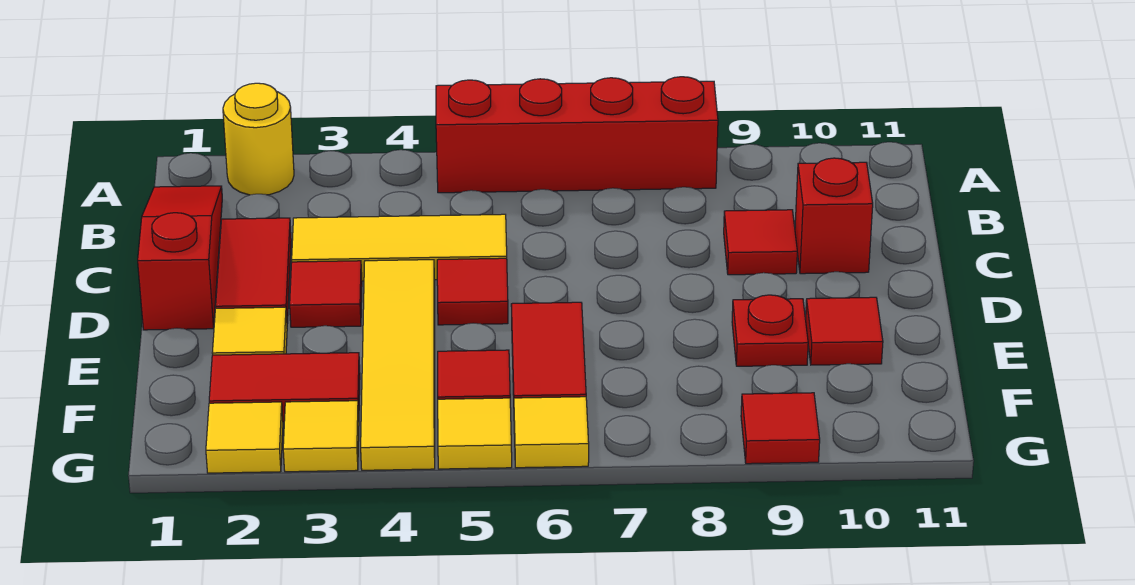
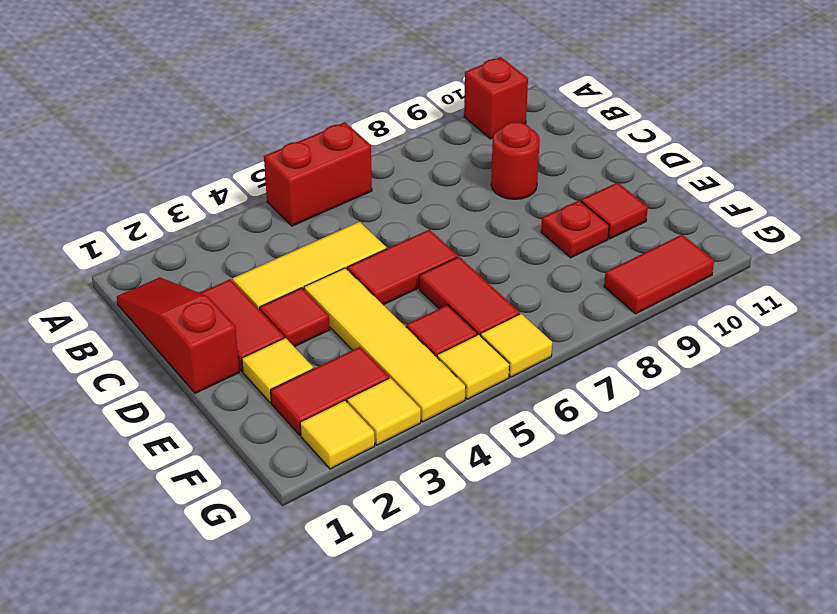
yellow 1x1 round brick [223,83,294,195] -> none
red 1x4 brick [436,77,718,193] -> red 1x2 brick [264,122,372,226]
red 1x1 tile [724,210,797,275] -> red 1x1 round brick [491,122,540,199]
red 1x1 brick [795,158,873,274] -> red 1x1 brick moved to [464,57,528,139]
red 1x1 tile [437,258,508,325] -> red 1x2 tile [347,229,458,305]
red 1x1 tile [741,393,820,464] -> red 1x2 tile [604,235,714,314]

